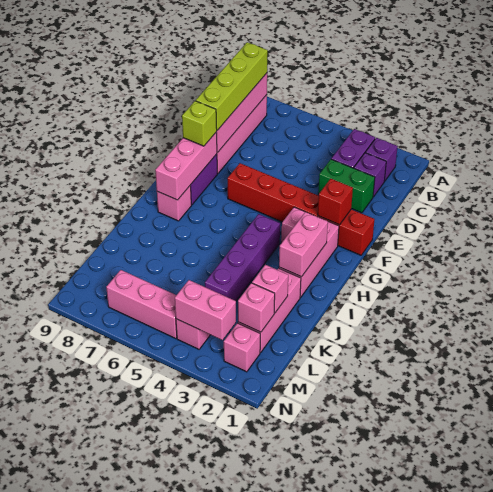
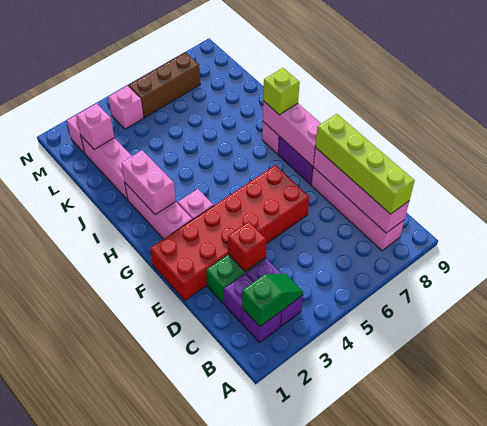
none -> green 1x2 slope [242,274,303,326]
red 1x6 brick [227,163,375,255] -> red 2x6 brick [150,165,309,301]
red 1x1 brick [318,179,353,225] -> red 1x1 brick moved to [228,222,266,272]
lime 1x1 brick [182,101,217,146] -> lime 1x1 brick moved to [263,68,300,115]
purple 1x4 brick [205,214,280,301] -> none
pink 1x1 brick [252,265,288,313] -> none
pink 1x2 brick [175,280,236,340] -> none
pink 1x3 brick [106,270,177,339] -> brown 1x3 brick [128,52,200,117]

